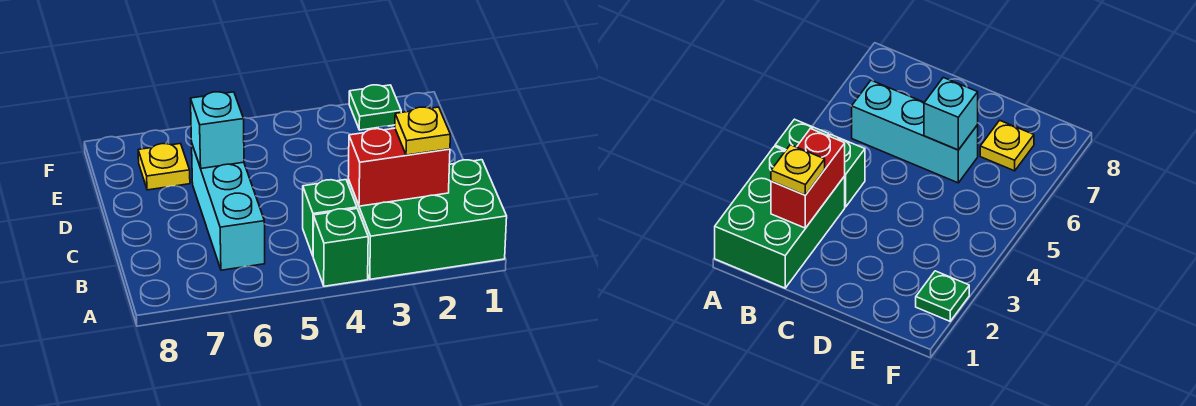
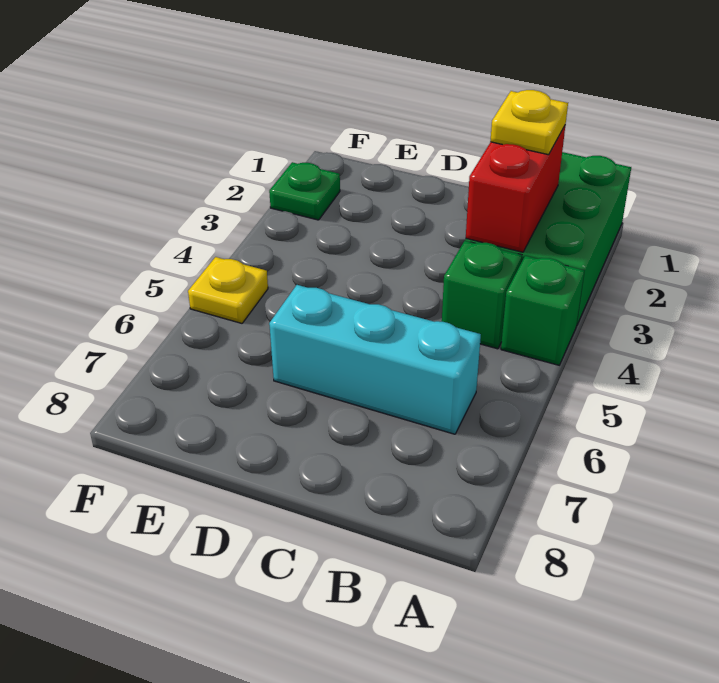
cyan 1x1 brick [191,92,244,168] -> none
yellow 1x1 plate [138,143,190,190] -> yellow 1x1 plate moved to [188,257,268,323]

